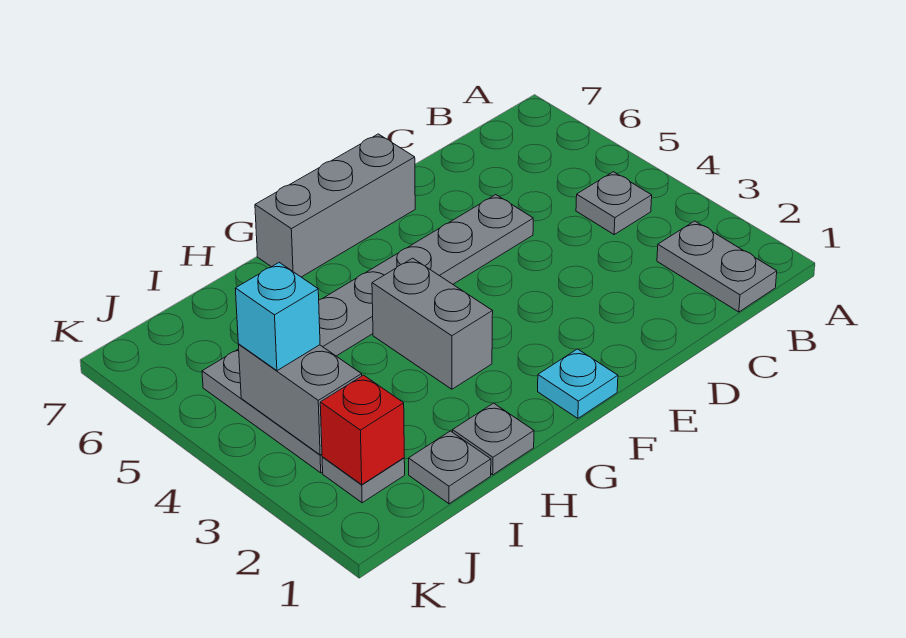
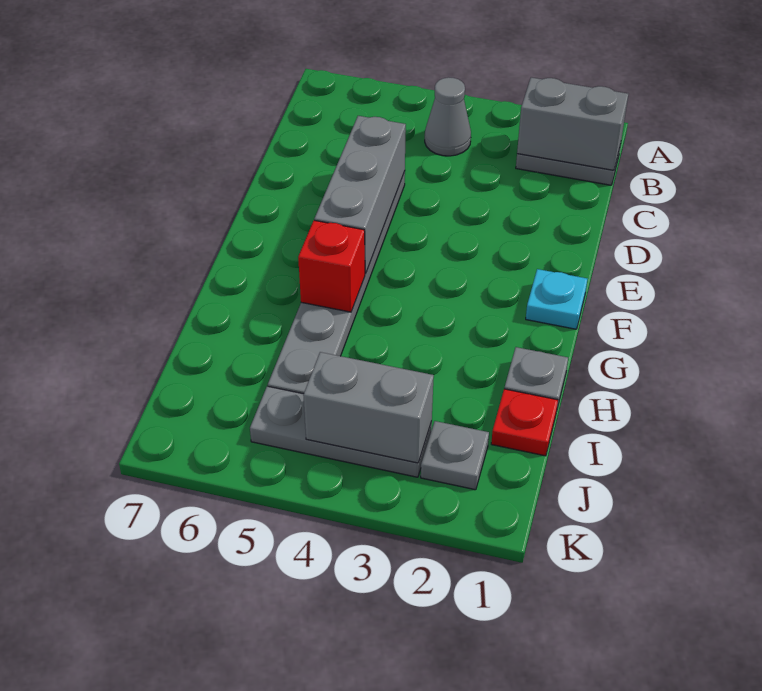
grey 1x1 plate [576,172,652,234] -> grey 1x1 cone [425,77,471,156]
grey 1x3 brick [255,134,415,277] -> grey 1x3 brick moved to [314,116,406,274]
grey 1x2 brick [372,258,493,389] -> grey 1x2 brick moved to [517,77,628,170]
grey 1x1 plate [409,431,491,504] -> red 1x1 plate [491,389,558,456]
red 1x1 brick [320,375,404,485] -> red 1x1 brick moved to [298,220,365,312]
cyan 1x1 brick [235,262,320,371] -> none

